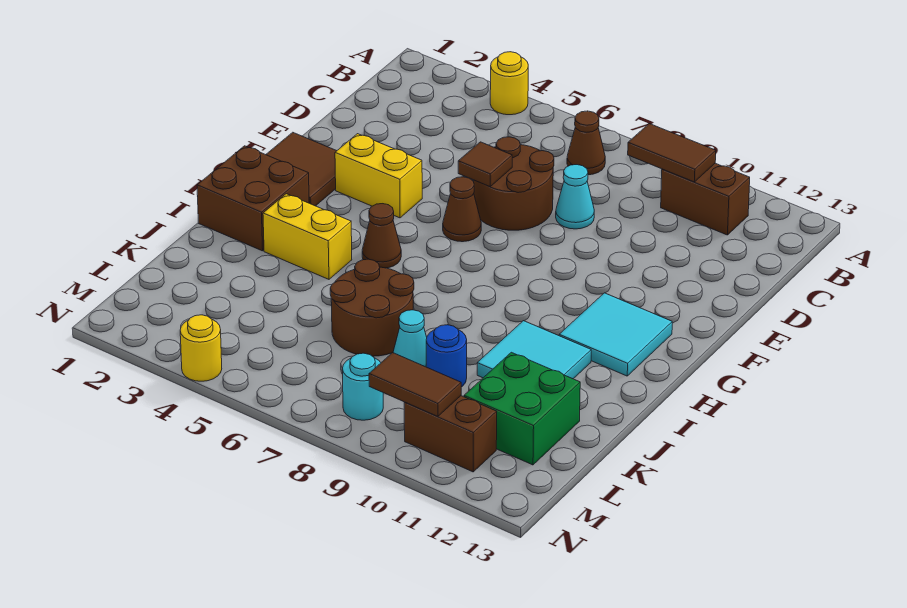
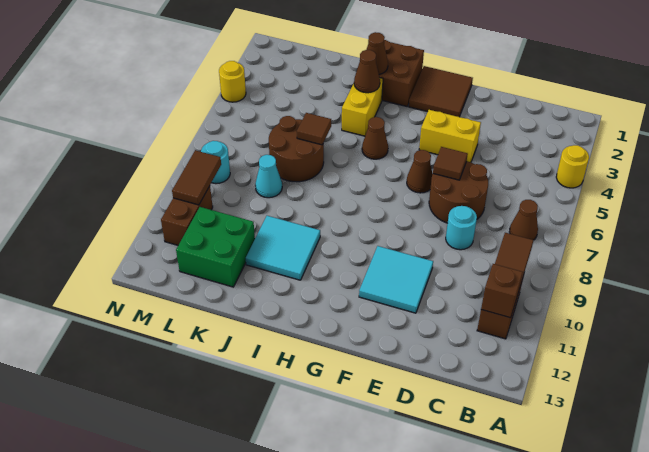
none -> brown 1x1 brick [481,264,523,318]
cyan 1x1 cone [556,165,594,229] -> cyan 1x1 round brick [446,206,477,250]
yellow 1x2 brick [335,134,422,218] -> yellow 1x2 brick turned to [419,110,481,162]
cyan 2x2 tile [559,293,672,376] -> cyan 2x2 tile moved to [359,246,433,313]
none -> brown 1x1 cone [366,32,388,74]
none -> brown 1x1 cone [354,50,380,93]
none -> brown 1x1 tile [297,113,331,145]
blue 1x1 round brick [426,325,467,387] -> none

